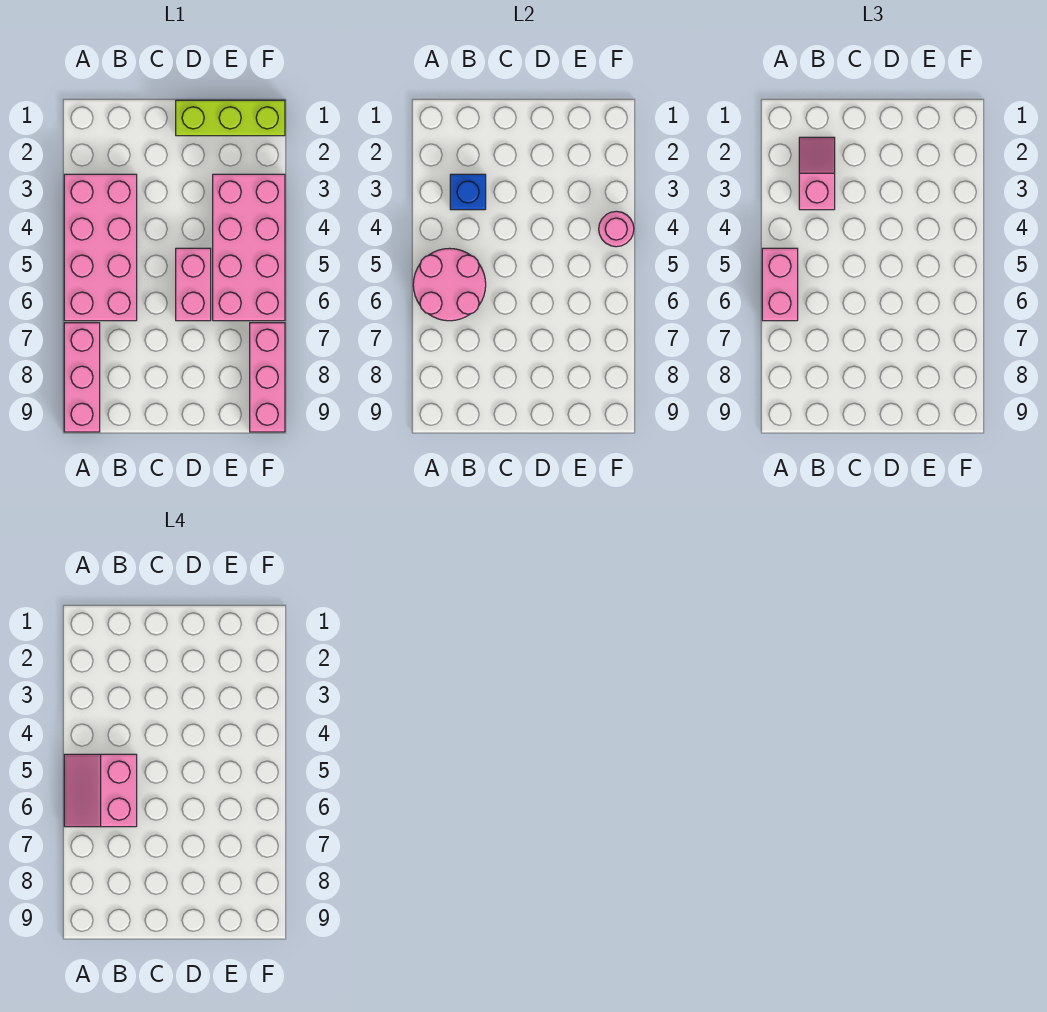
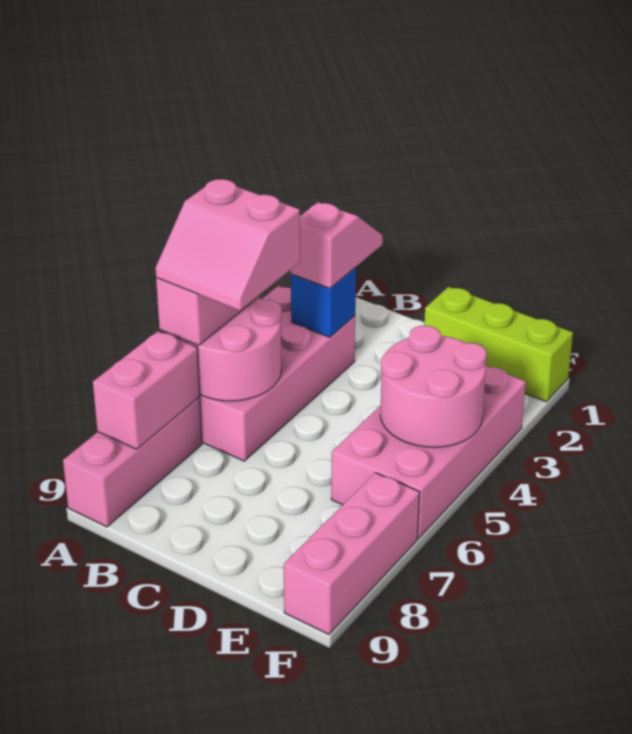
pink 2x2 slope [64,754,137,827] -> pink 2x2 slope turned to [156,179,300,310]
pink 1x2 brick [176,248,211,321] -> pink 1x2 brick moved to [93,331,200,449]
pink 1x1 round brick [599,211,634,247] -> pink 2x2 round brick [380,326,487,447]

